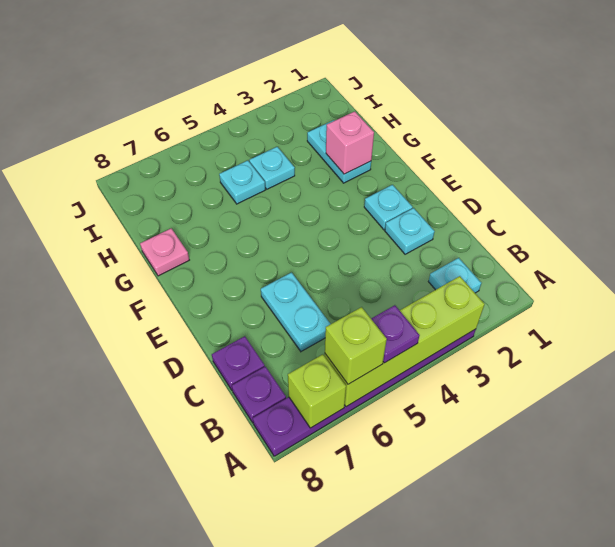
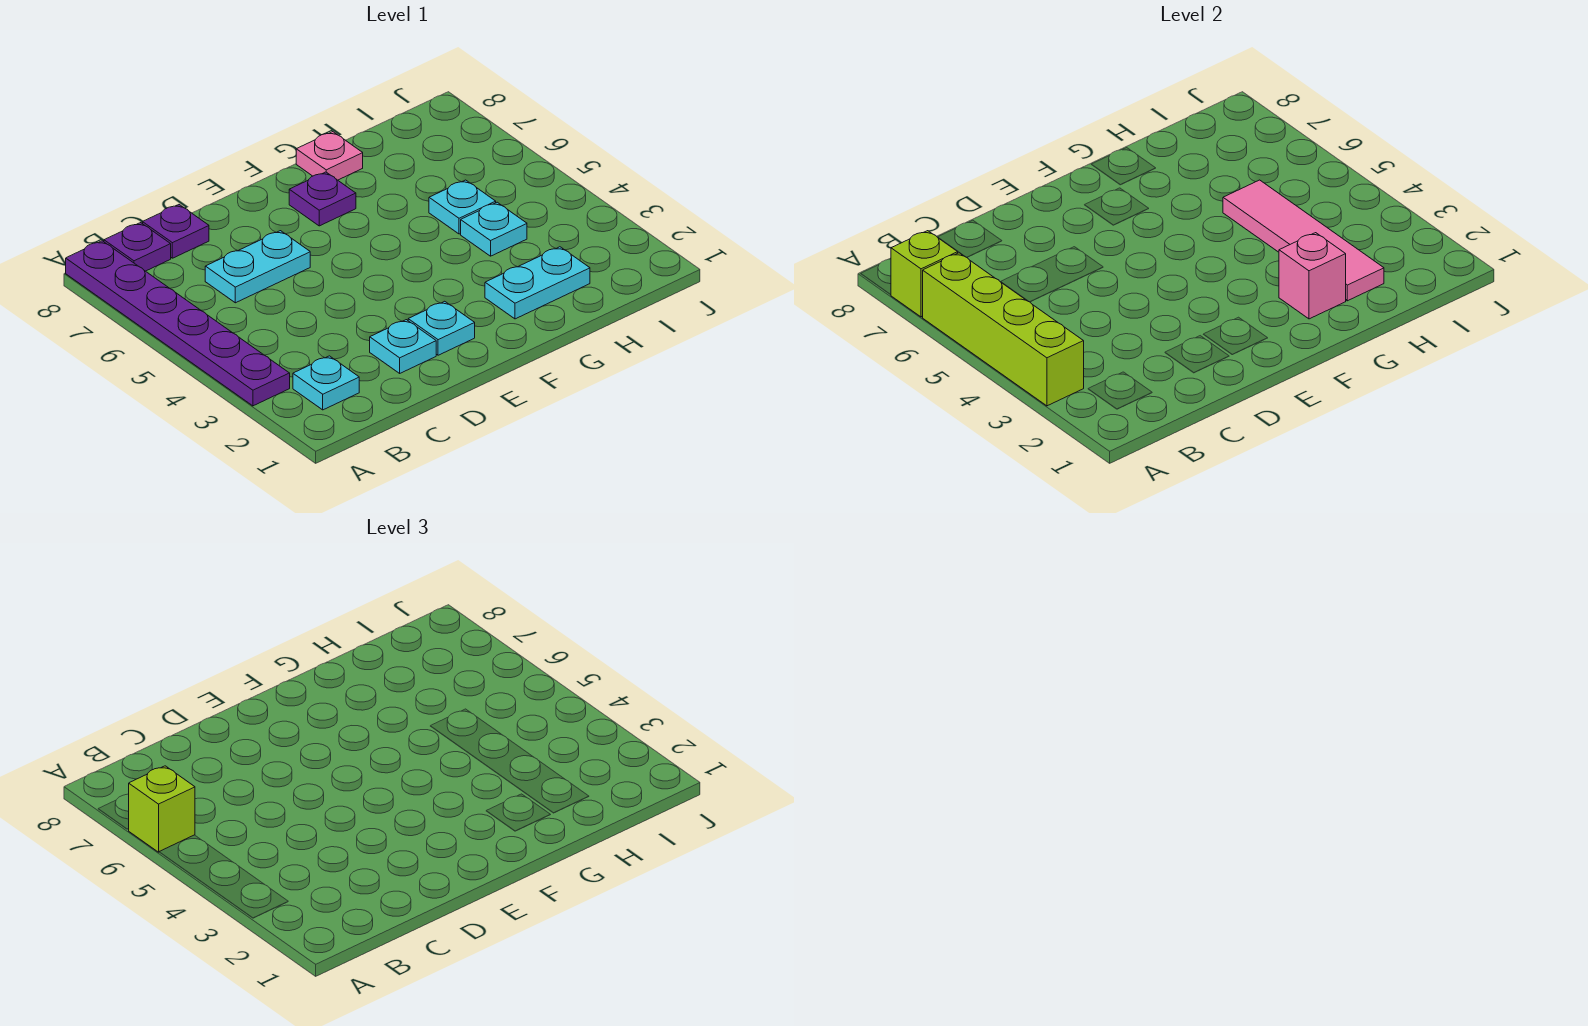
purple 1x1 plate [371,305,420,363] -> purple 1x1 plate moved to [289,172,356,226]
none -> pink 1x4 tile [1223,180,1384,301]

